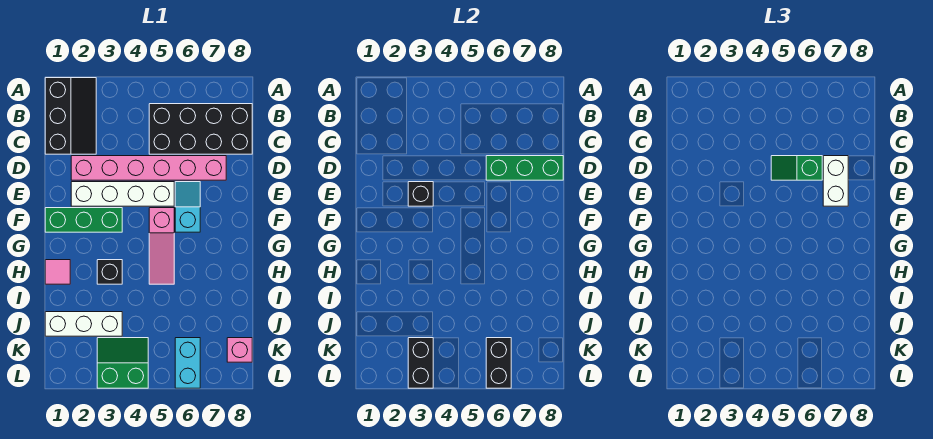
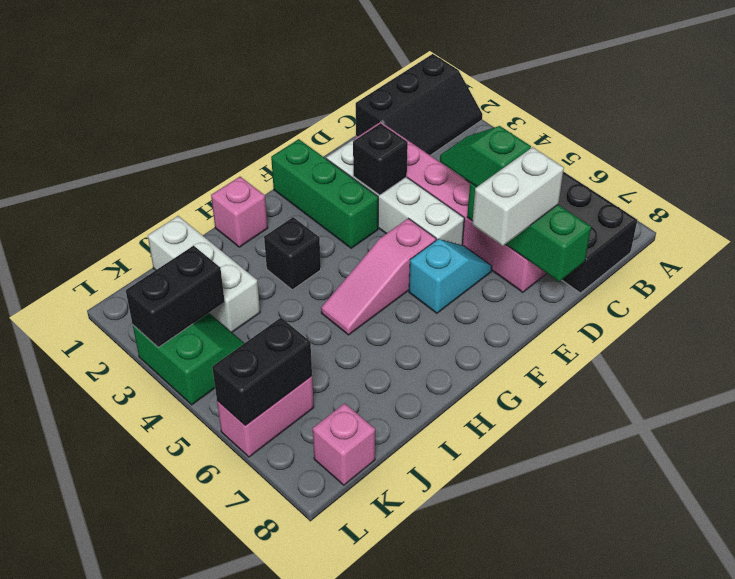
pink 1x1 tile [45,260,70,284] -> pink 1x1 brick [211,177,268,247]
cyan 1x2 brick [175,338,200,388] -> pink 1x2 brick [217,376,314,457]

